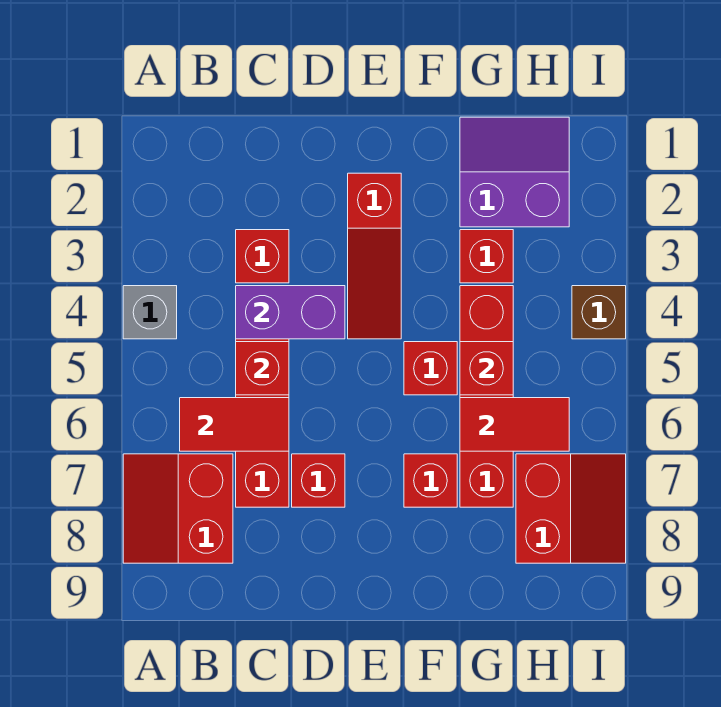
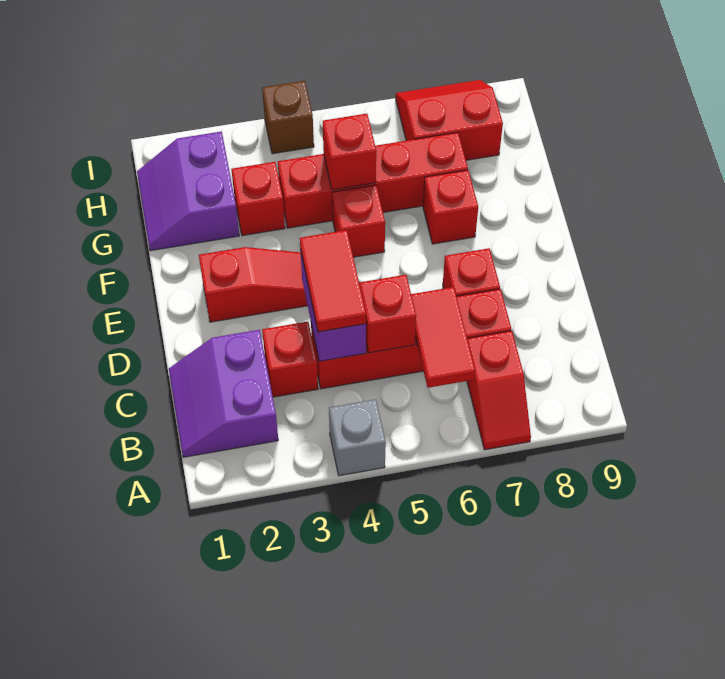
red 2x2 slope [123,454,233,563] -> red 1x2 slope [467,331,531,450]
none -> purple 2x2 slope [169,330,278,457]
red 1x2 tile [460,398,569,451] -> red 1x2 tile moved to [300,230,366,332]

